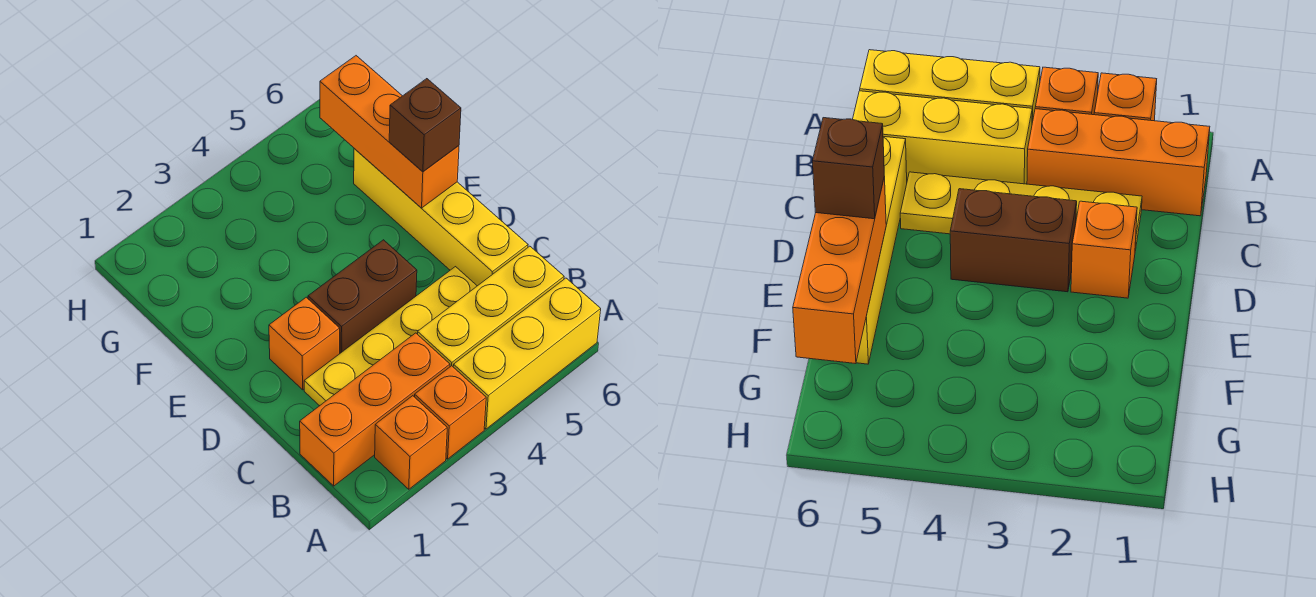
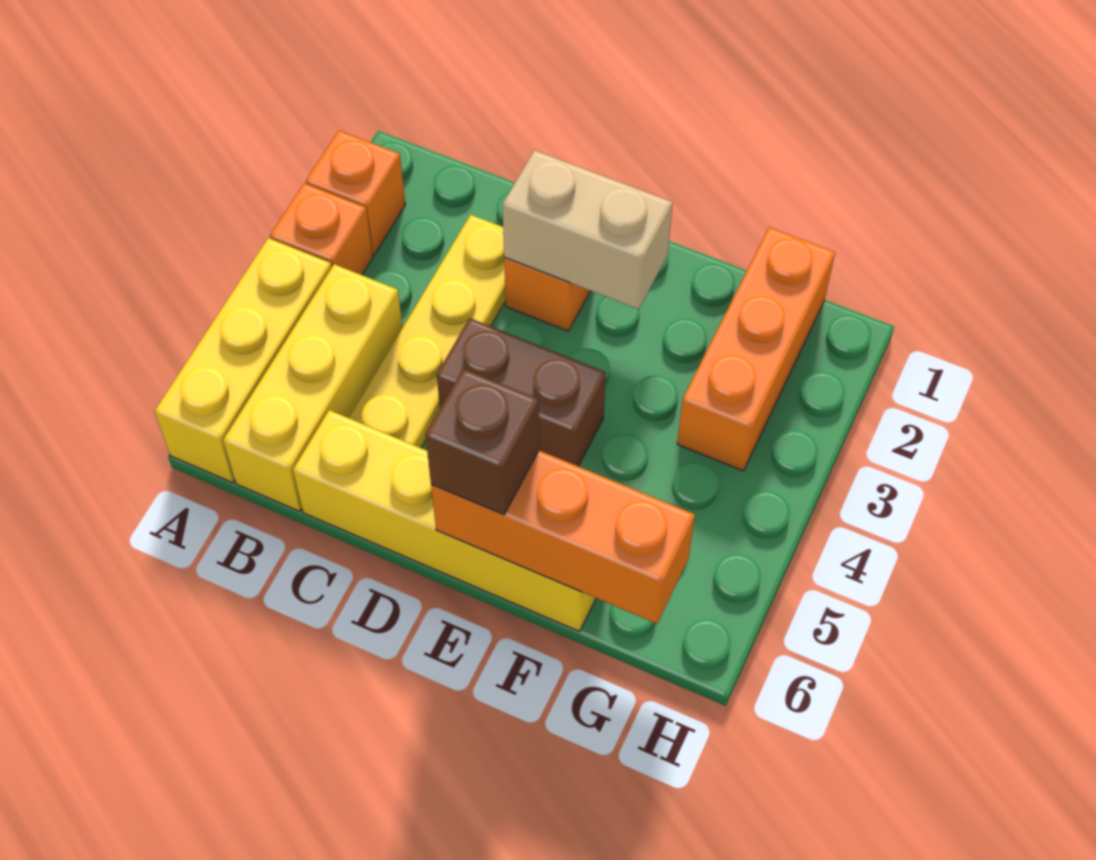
orange 1x3 brick [300,333,450,486] -> orange 1x3 brick moved to [677,227,835,471]
none -> tan 1x2 brick [502,150,673,309]
brown 1x2 brick [308,240,417,353] -> brown 1x2 brick turned to [437,318,606,466]

